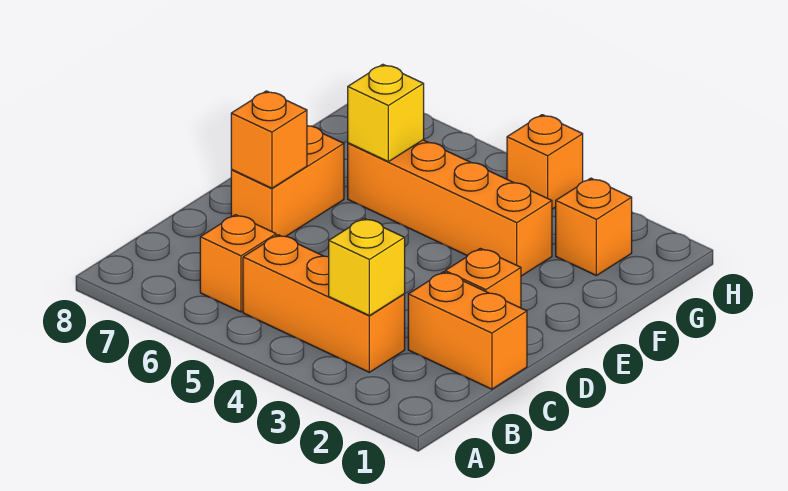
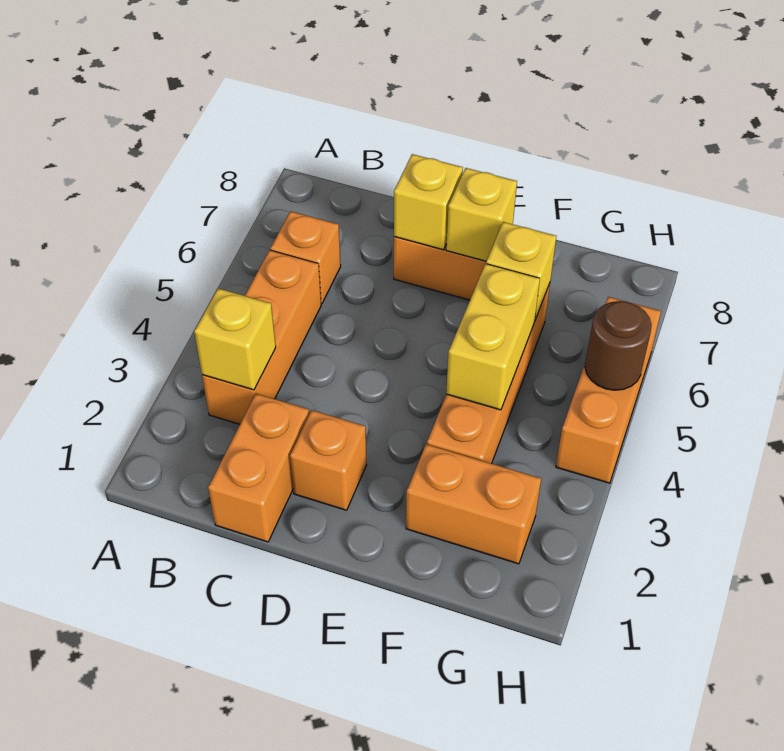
orange 1x1 brick [231,91,307,188] -> yellow 1x1 brick [394,154,463,250]
none -> yellow 1x1 brick [446,168,517,261]
none -> yellow 1x2 brick [446,264,540,410]
orange 1x1 brick [556,178,632,276] -> orange 1x2 brick [406,444,541,564]
orange 1x1 brick [507,115,583,209] -> orange 1x3 brick [556,297,661,483]
none -> brown 1x1 round brick [585,301,652,390]

